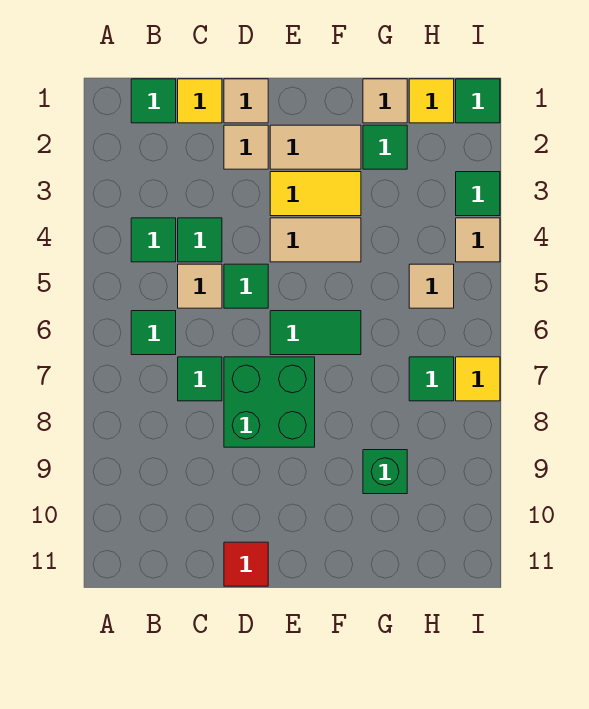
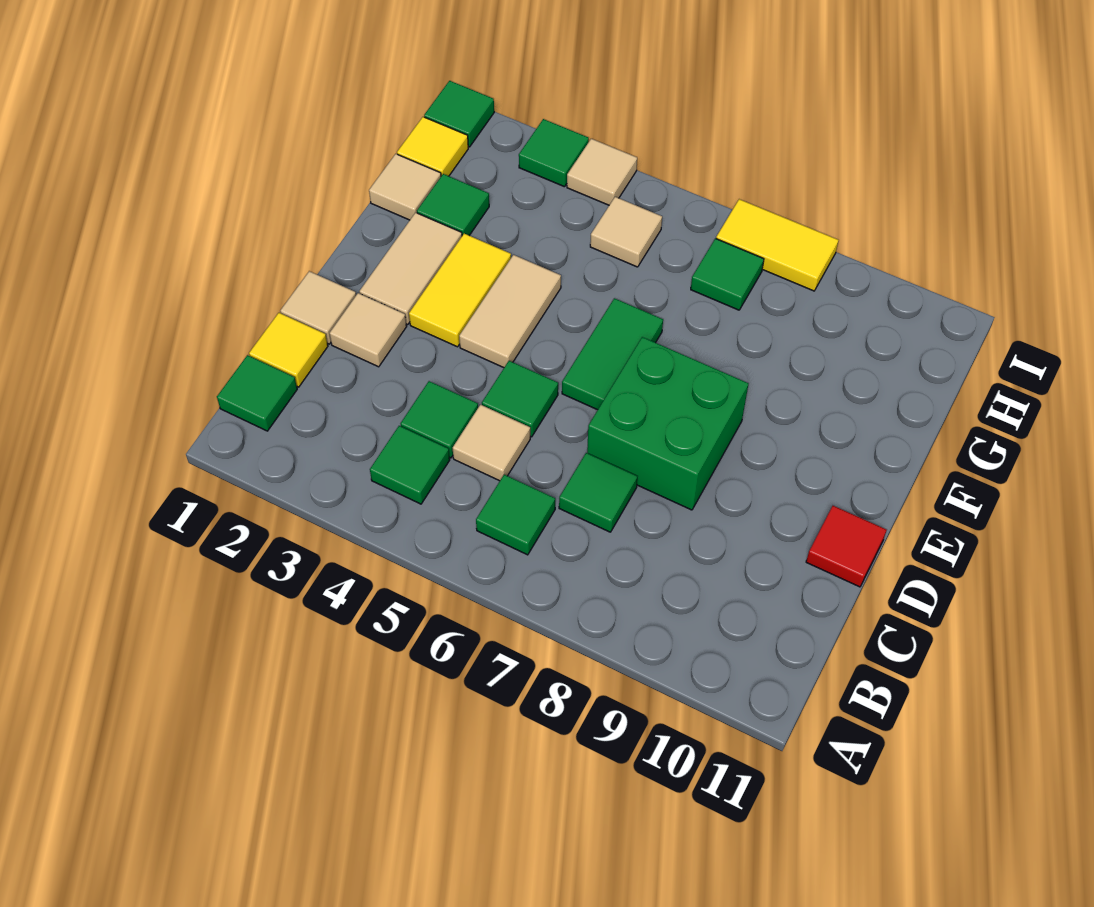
green 1x1 brick [363,450,407,494] -> none
yellow 1x1 tile [456,357,500,401] -> yellow 1x2 tile [716,199,839,291]

